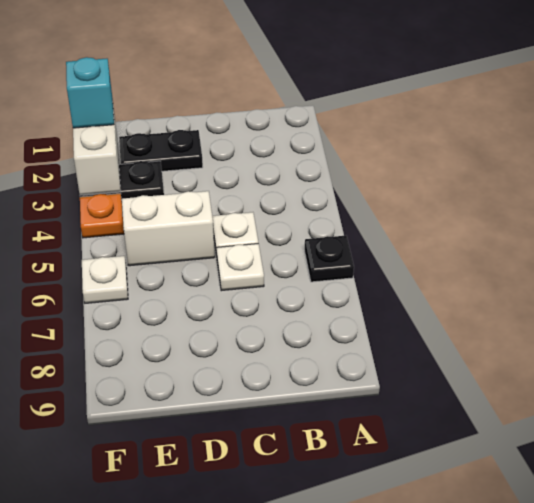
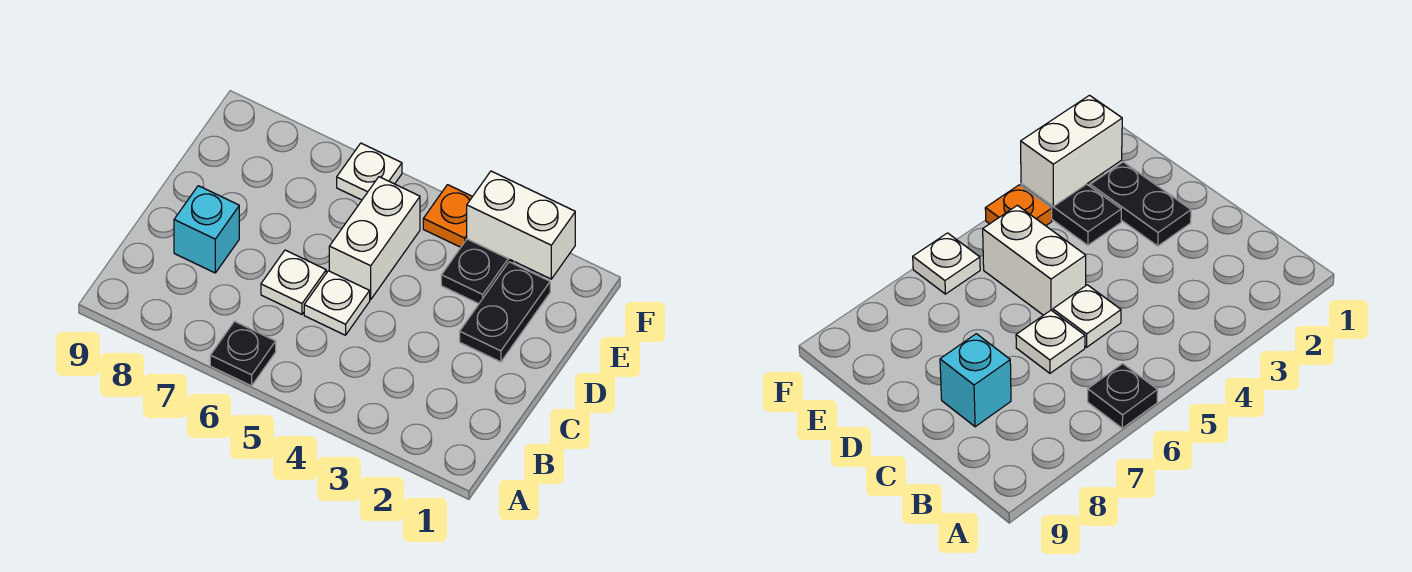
cyan 1x1 brick [66,57,114,128] -> cyan 1x1 brick moved to [174,186,239,273]

